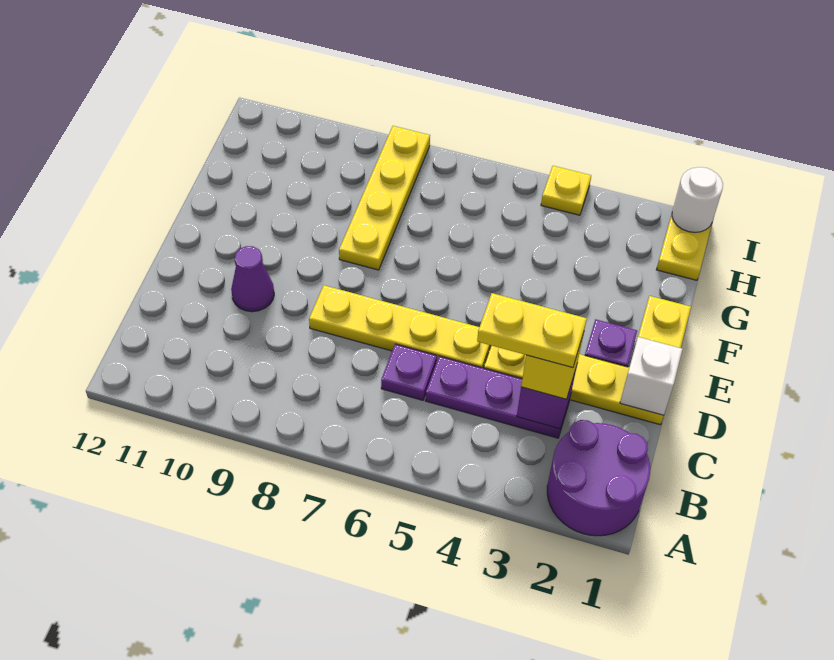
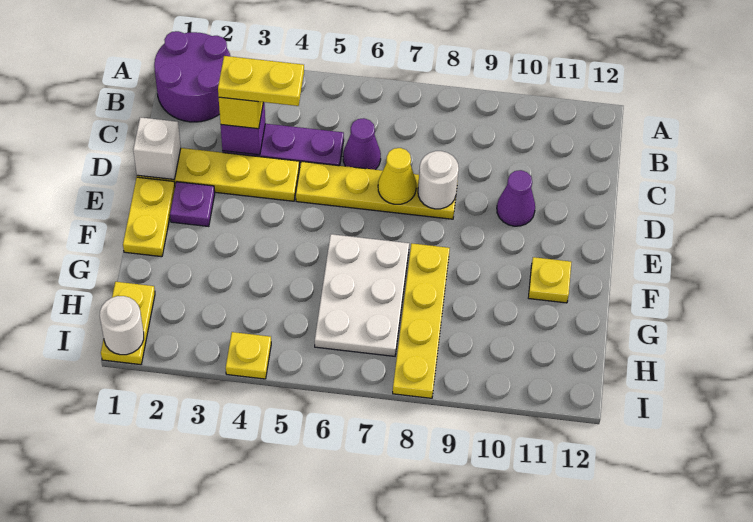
purple 1x1 plate [381,344,437,400] -> purple 1x1 cone [343,118,381,170]
none -> yellow 1x1 cone [378,148,416,204]
none -> white 1x1 round brick [418,151,459,209]
none -> white 2x3 plate [315,234,409,356]
none -> yellow 1x1 plate [528,257,571,303]

